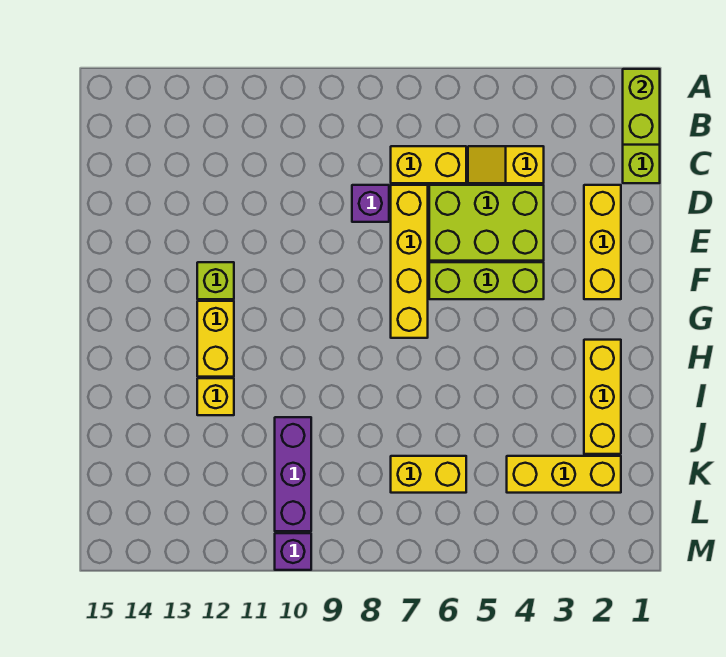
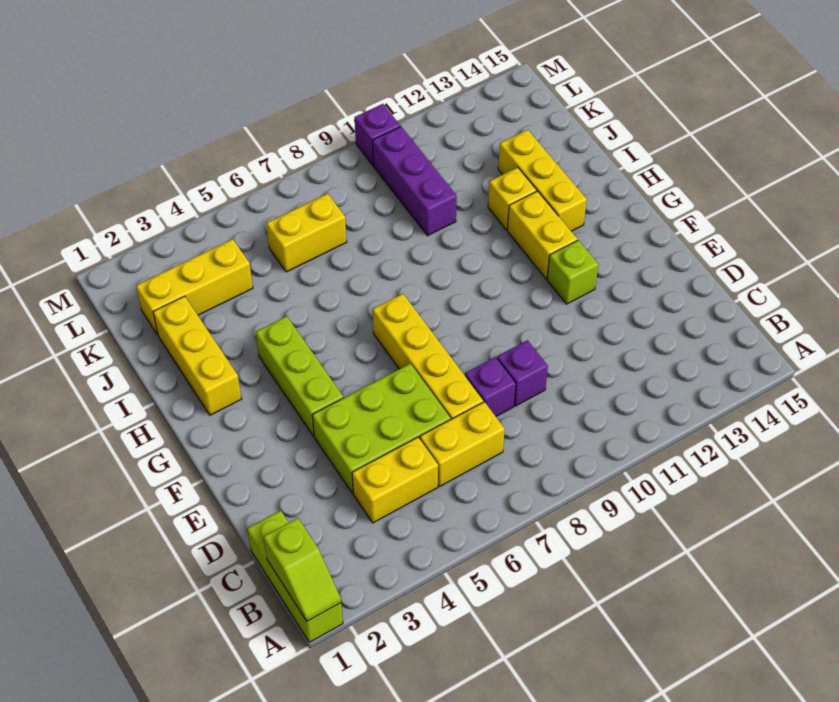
lime 1x2 brick [623,69,660,145] -> lime 1x2 slope [263,518,341,621]
yellow 1x2 slope [468,146,544,183] -> yellow 1x2 brick [352,437,438,523]
yellow 1x3 brick [584,185,621,299] -> yellow 1x3 brick moved to [498,130,587,231]
none -> purple 1x1 brick [497,340,548,406]
lime 1x3 brick [429,262,544,299] -> lime 1x3 brick turned to [256,316,343,436]

